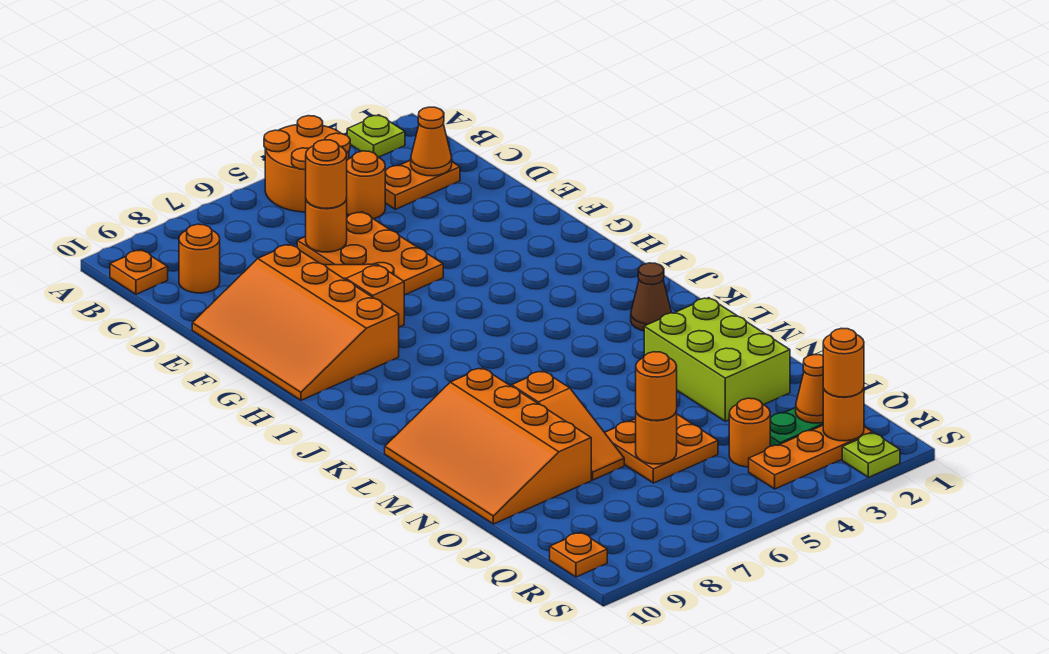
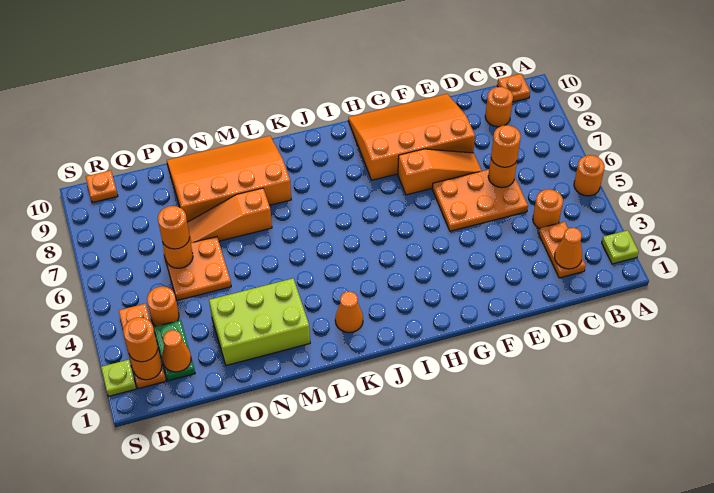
orange 2x2 round brick [264,116,350,212] -> orange 1x1 round brick [574,155,605,196]
brown 1x1 cone [631,263,672,331] -> orange 1x1 cone [335,292,363,333]

